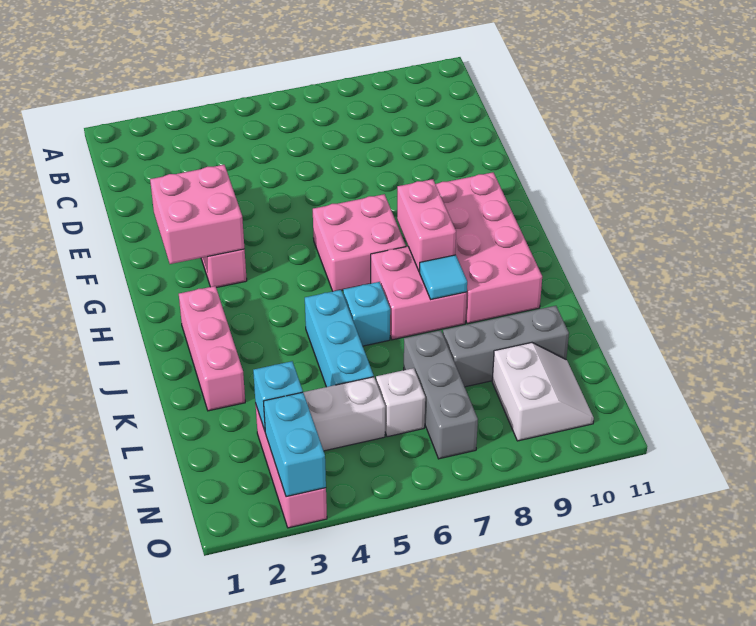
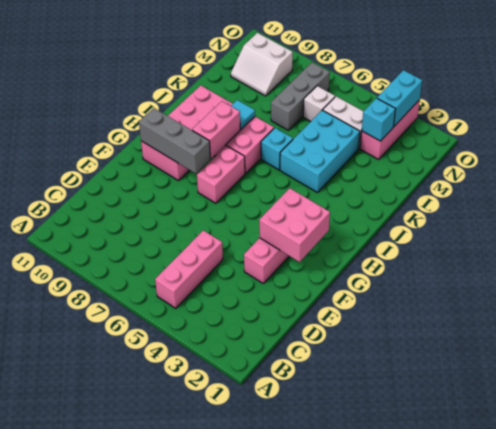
pink 2x2 brick [313,194,406,291] -> pink 1x2 brick [197,146,245,203]
pink 1x3 brick [179,286,245,411] -> pink 1x3 brick moved to [155,230,223,308]
cyan 1x3 brick [305,290,374,387] -> cyan 2x3 brick [280,110,360,193]
grey 1x3 brick [443,306,569,387] -> grey 1x3 brick moved to [139,108,210,174]
white 2x2 slope [492,343,594,441] -> white 2x2 slope turned to [231,33,293,96]

